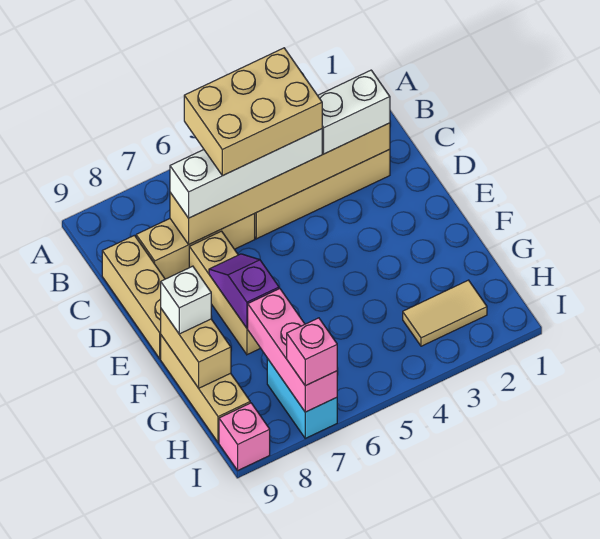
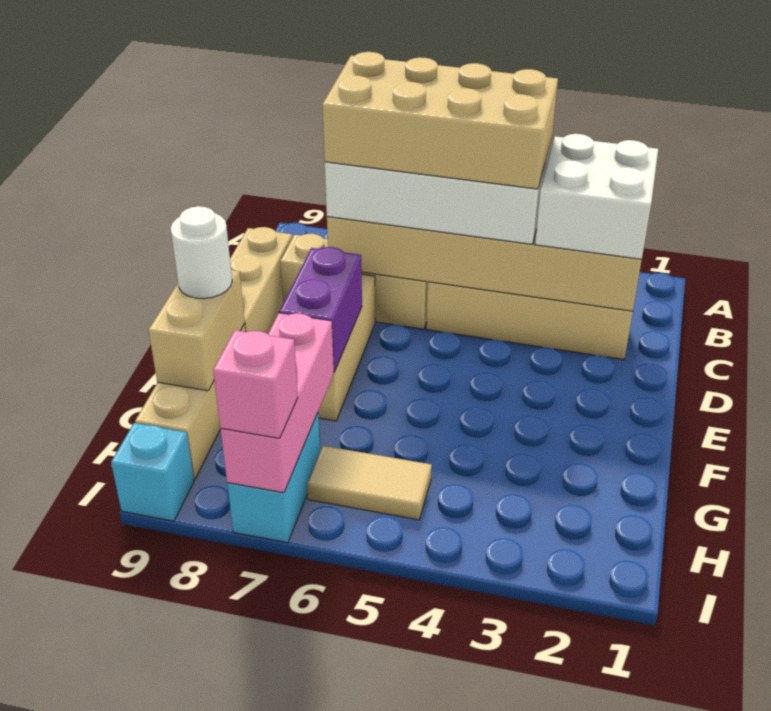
tan 2x3 brick [184,48,322,176] -> tan 2x4 brick [322,52,558,189]
white 1x2 brick [318,70,390,154] -> white 2x2 brick [535,134,658,259]
purple 1x2 slope [209,254,279,328] -> purple 1x2 brick [279,247,362,372]
white 1x1 brick [161,266,211,334] -> white 1x1 round brick [171,206,232,299]
tan 1x2 tile [403,280,487,346] -> tan 1x2 tile moved to [307,446,432,520]
pink 1x1 brick [219,403,270,470] -> cyan 1x1 brick [111,423,194,521]

